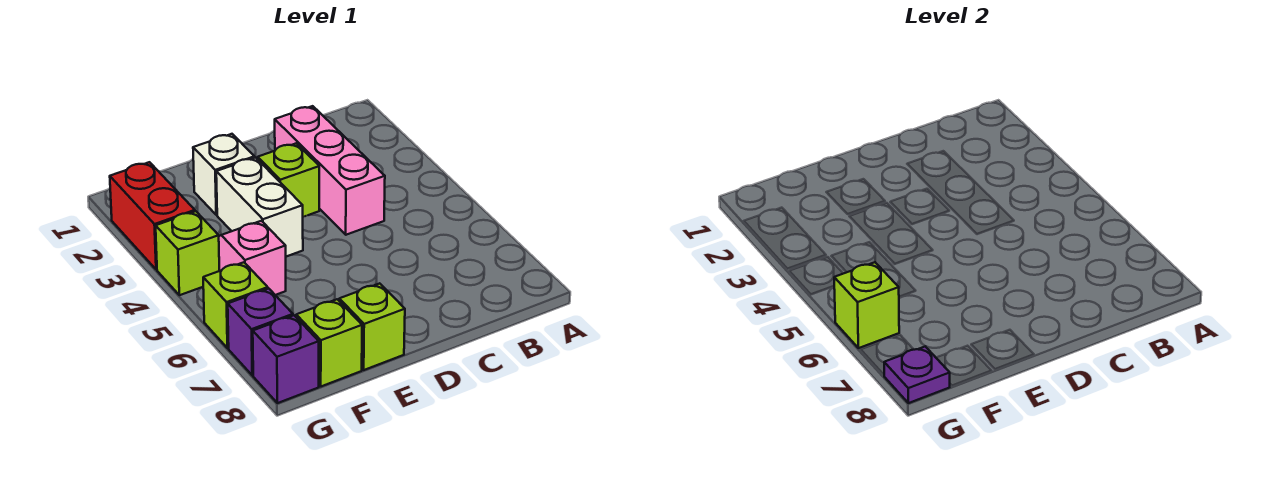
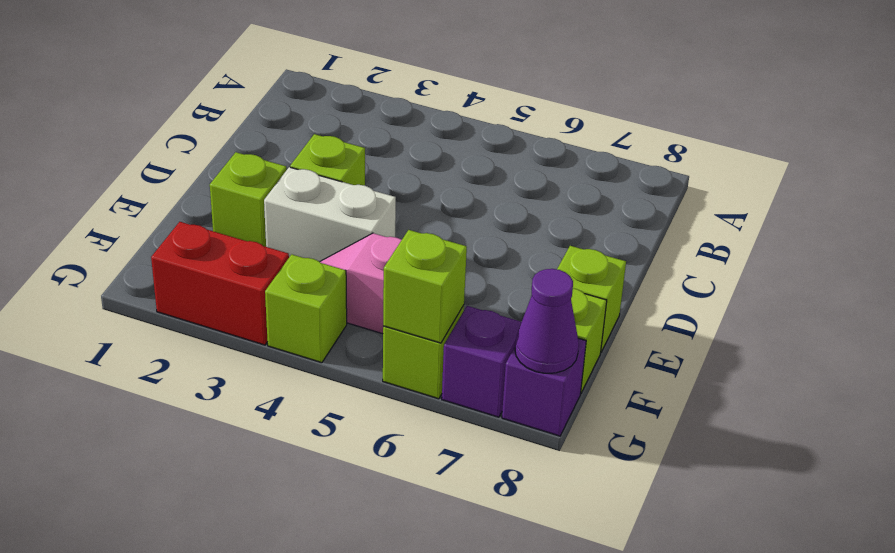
pink 1x3 brick [275,106,385,235] -> none
white 1x1 brick [193,134,255,215] -> lime 1x1 brick [210,152,287,247]
purple 1x1 plate [884,346,950,403] -> purple 1x1 cone [515,269,579,373]

